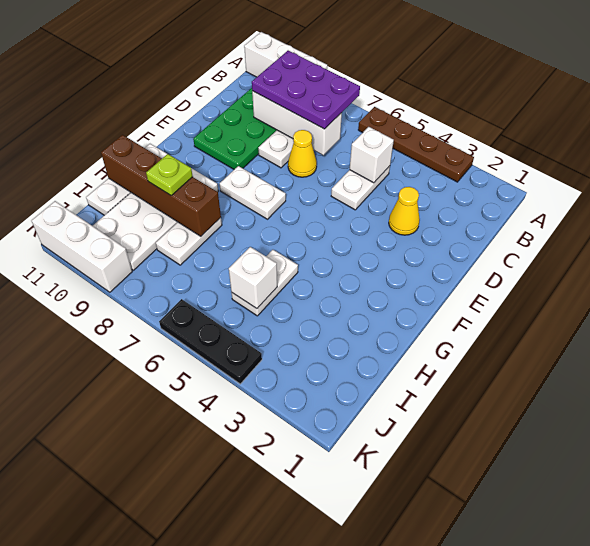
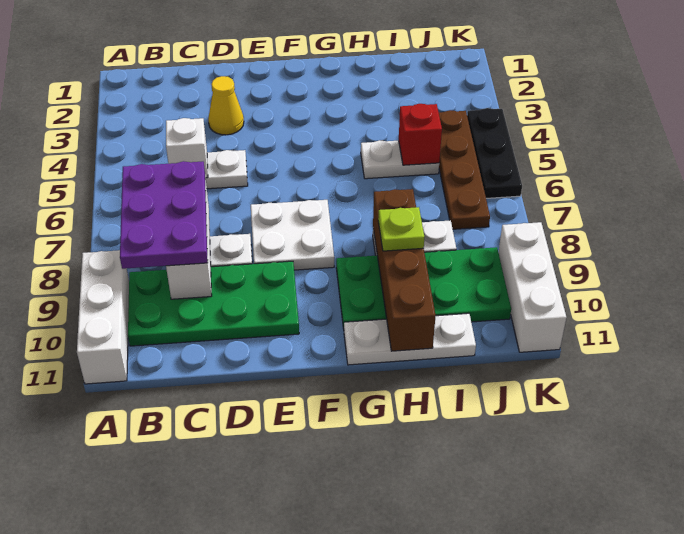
brown 1x4 plate [358,107,474,182] -> brown 1x4 plate moved to [439,110,490,229]
yellow 1x1 cone [288,130,317,177] -> none
white 1x2 plate [220,166,286,219] -> white 2x2 plate [251,200,334,270]
white 2x4 plate [93,168,218,270] -> green 2x4 plate [336,247,511,329]
white 1x1 brick [229,247,277,309] -> red 1x1 brick [399,104,442,165]

